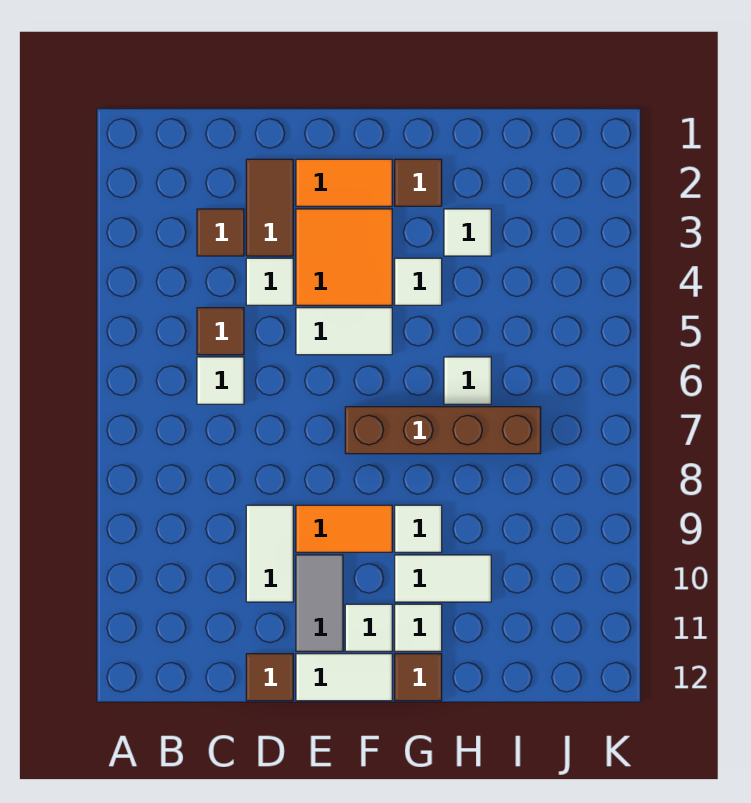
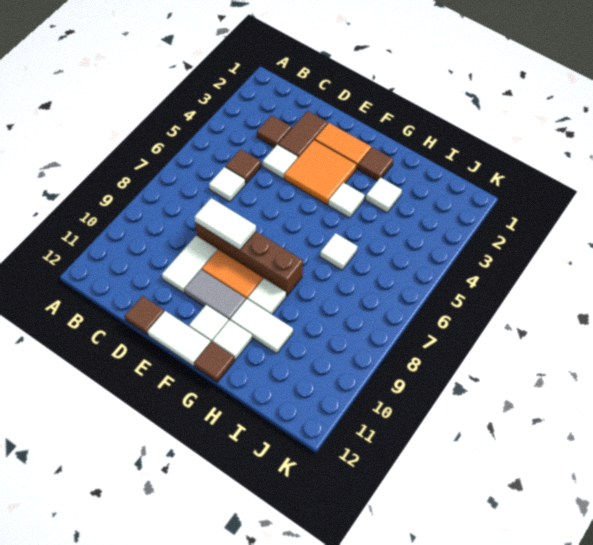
white 1x2 tile [296,308,392,355] -> white 1x2 tile moved to [195,198,256,250]
grey 1x2 tile [296,555,343,651] -> grey 1x2 tile turned to [184,270,246,321]
brown 1x4 brick [345,407,541,454] -> brown 1x4 brick moved to [195,223,303,296]

